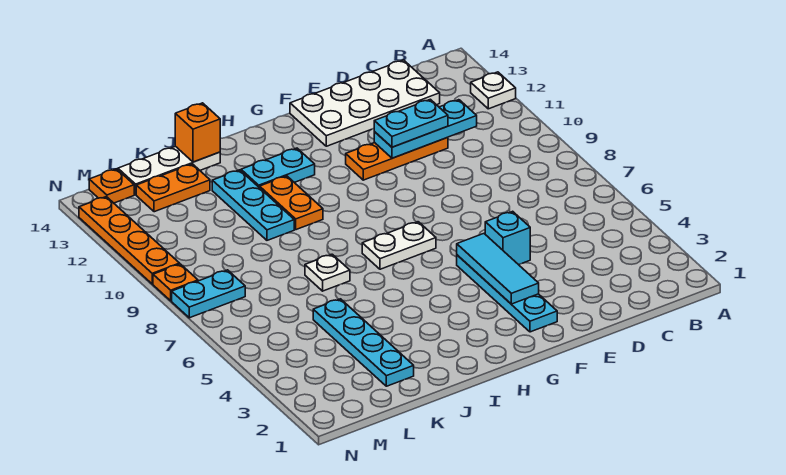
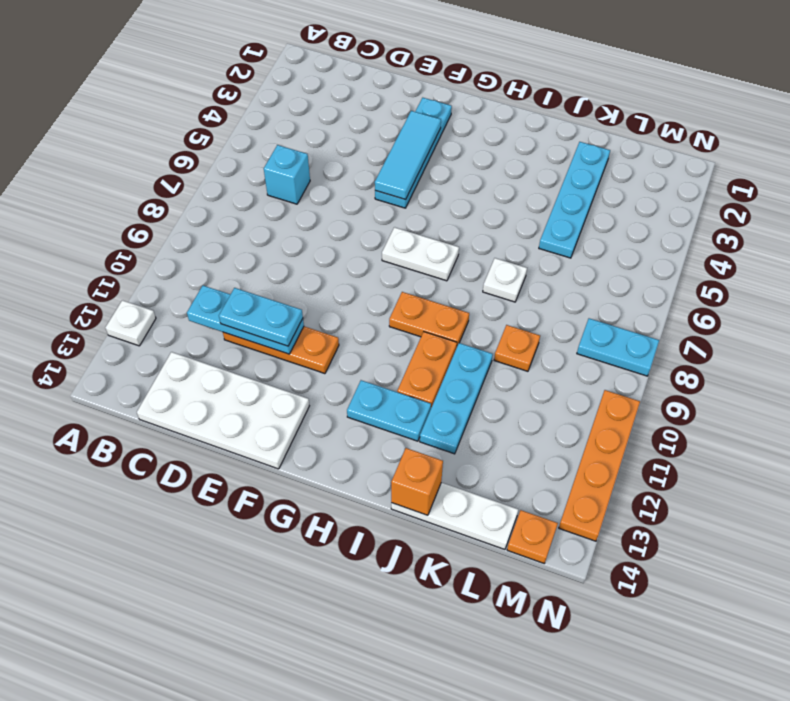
cyan 1x1 brick [485,211,530,265] -> cyan 1x1 brick moved to [264,145,310,204]
orange 1x2 plate [136,164,210,212] -> orange 1x2 plate moved to [389,292,469,346]
orange 1x1 plate [153,264,198,301] -> orange 1x1 plate moved to [494,325,540,371]

